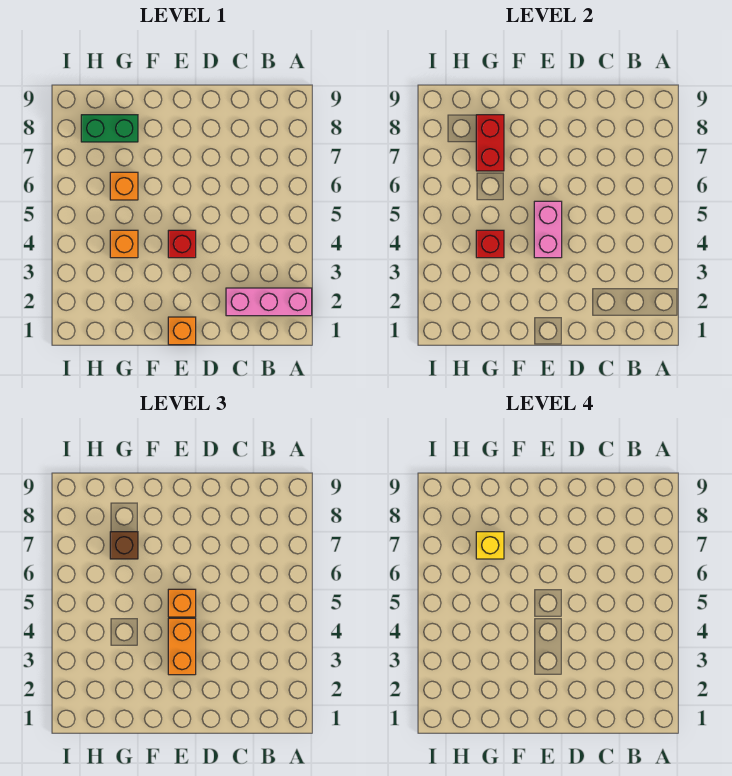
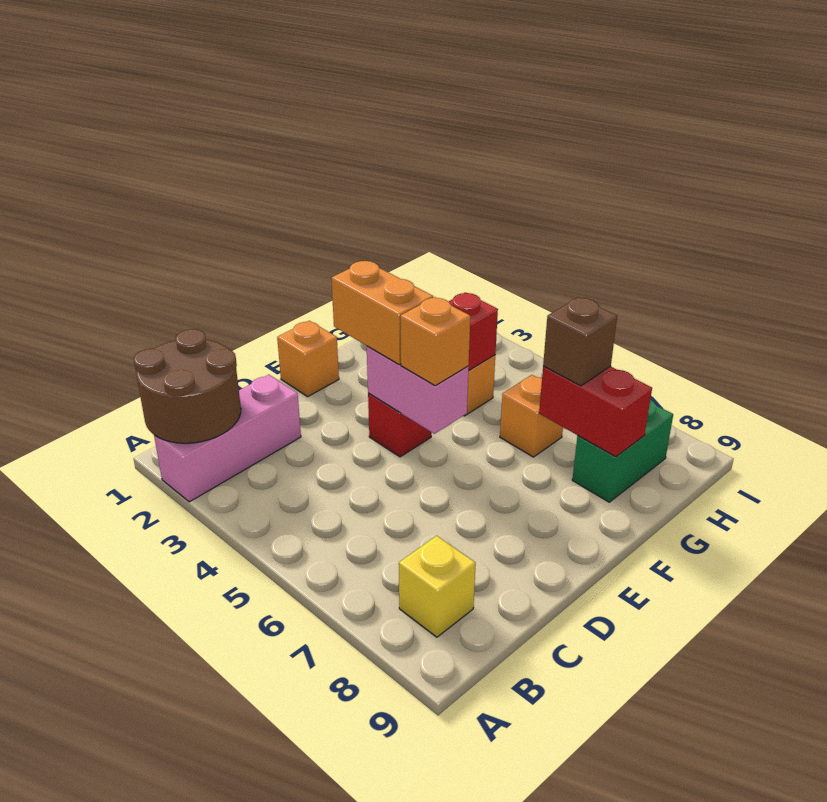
none -> brown 2x2 round brick [134,329,241,443]
yellow 1x1 brick [476,532,504,559] -> yellow 1x1 brick moved to [399,536,476,637]

